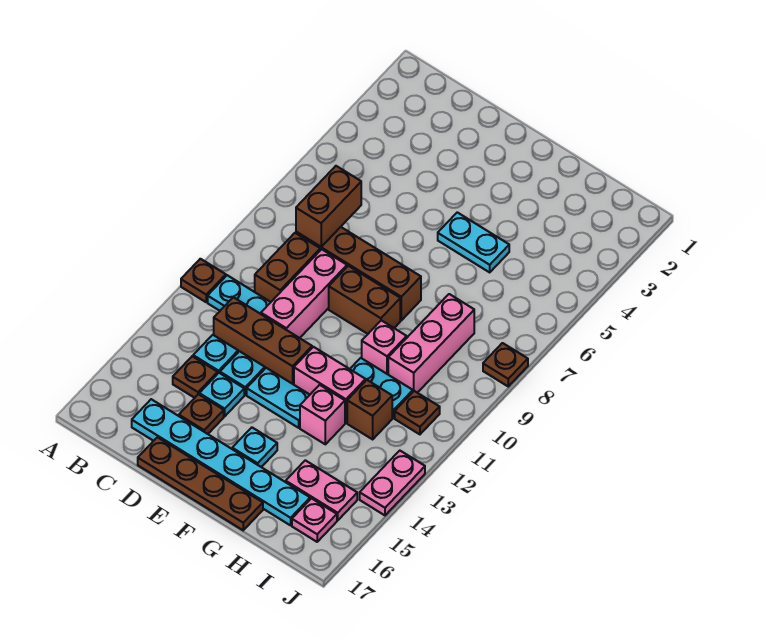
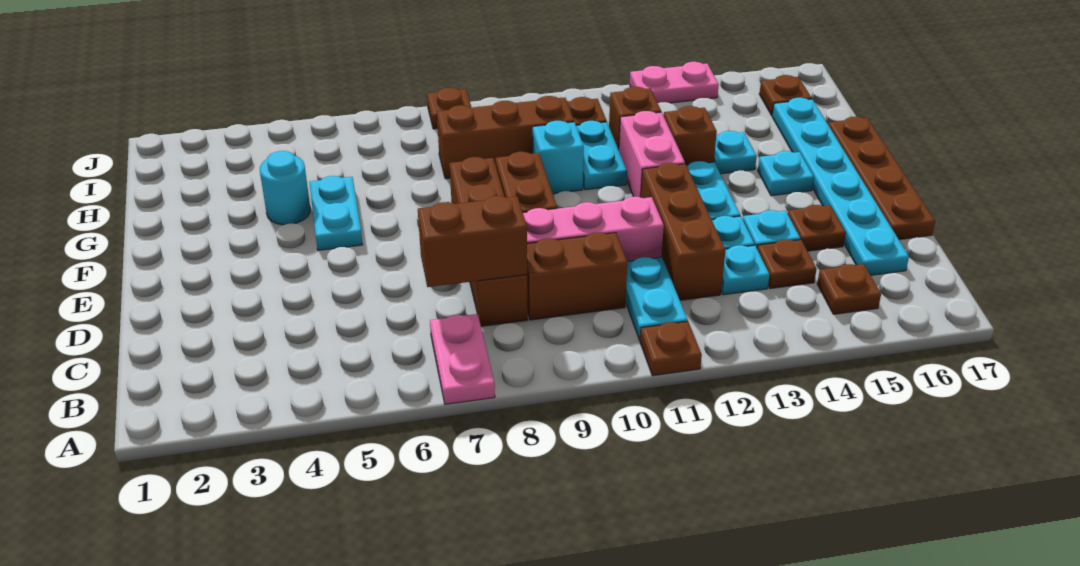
none -> brown 1x1 plate [817,264,881,314]
none -> cyan 1x1 round brick [260,151,310,225]
pink 1x1 brick [362,320,407,374] -> cyan 1x1 brick [533,121,584,193]
pink 1x1 brick [300,385,345,444] -> brown 1x1 brick [664,106,717,165]
none -> cyan 1x1 plate [714,131,757,174]
pink 1x3 brick [388,294,474,393] -> brown 1x3 brick [437,96,574,179]
pink 1x2 plate [286,460,357,520] -> pink 1x2 plate moved to [430,314,495,404]
pink 1x1 plate [292,498,337,542] -> brown 1x1 plate [759,75,812,116]

